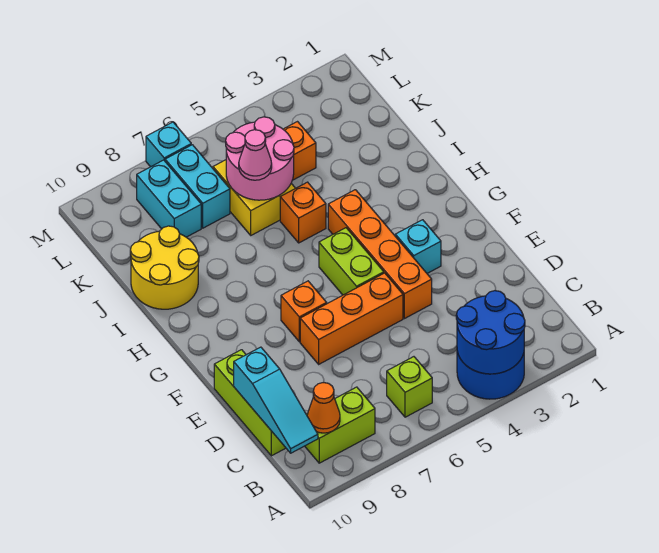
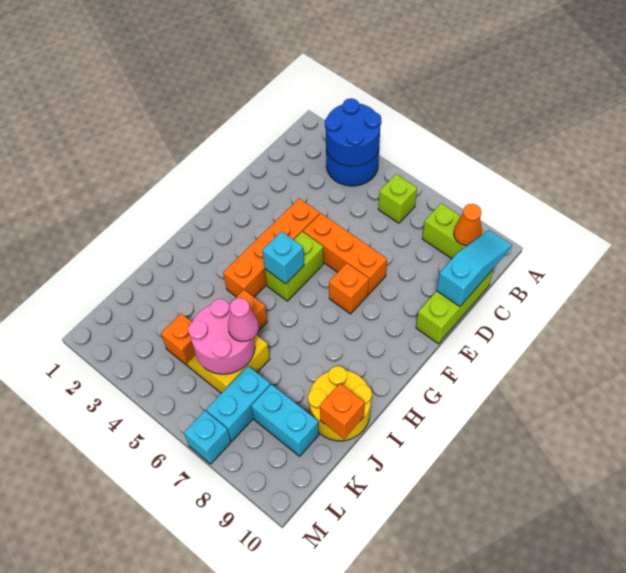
cyan 1x1 brick [395,220,441,273] -> cyan 1x1 brick moved to [262,231,304,284]
none -> orange 1x1 brick [320,384,365,439]
cyan 1x2 brick [137,160,201,237] -> cyan 1x2 brick turned to [251,384,319,456]

